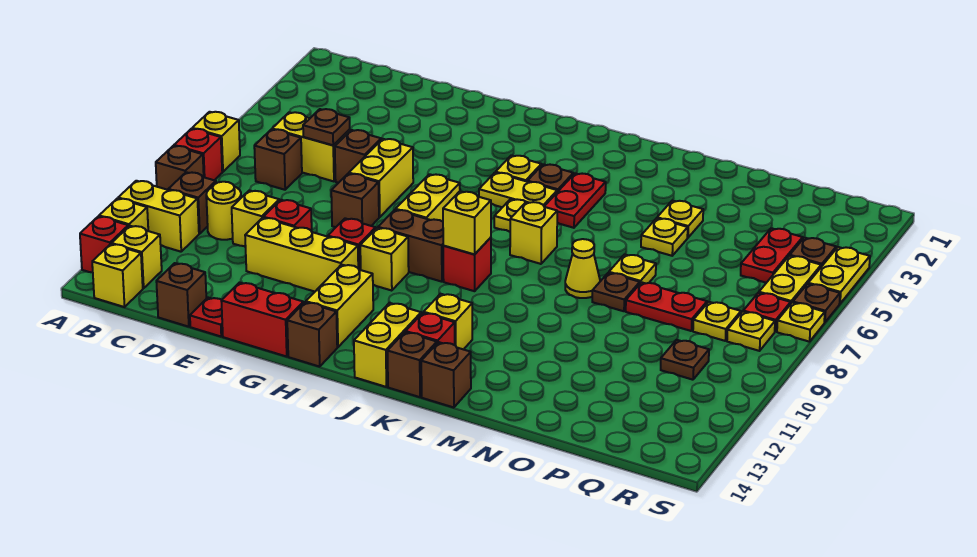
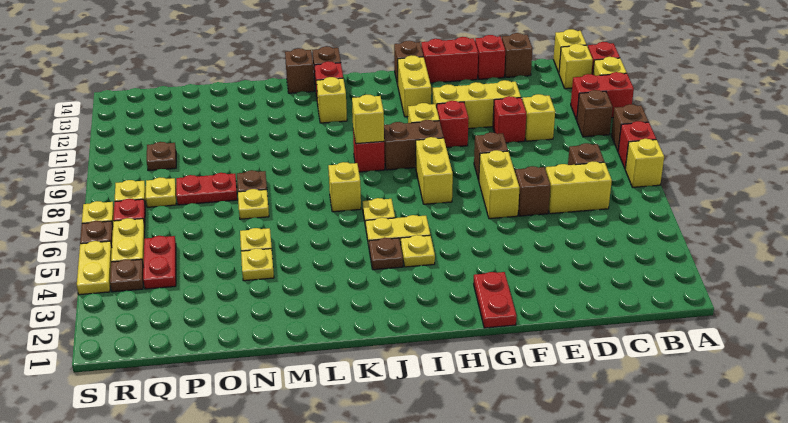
yellow 1x2 brick [118,181,199,252] -> red 1x2 brick [571,72,634,120]
yellow 1x1 round brick [206,182,241,240] -> none
brown 1x1 plate [303,109,350,145] -> none
red 1x1 plate [190,298,223,336] -> red 1x1 brick [475,35,505,79]
yellow 1x2 brick [354,303,421,387] -> none
red 1x2 plate [544,173,606,228] -> red 1x2 plate moved to [474,272,517,328]
yellow 1x1 cone [565,239,600,298] -> none

